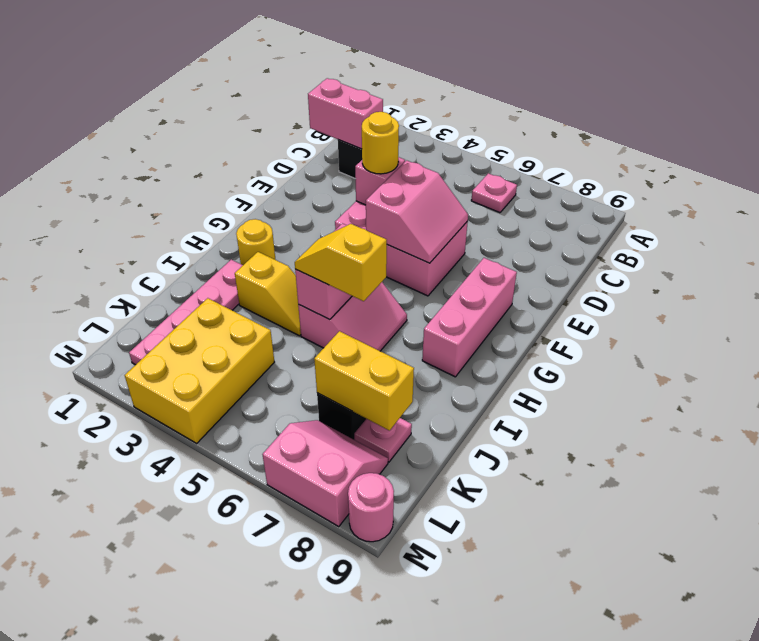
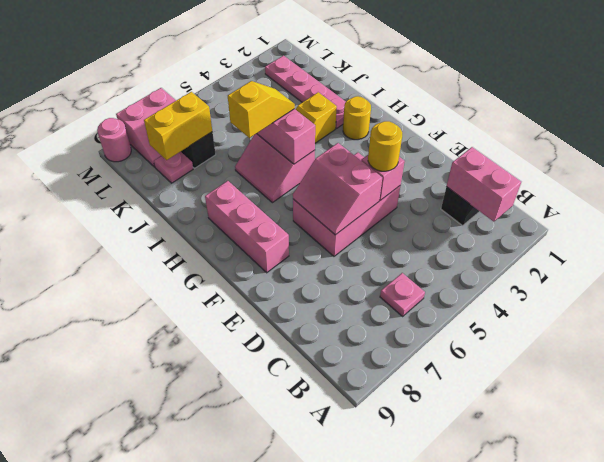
pink 1x2 brick [308,78,383,149] -> pink 1x2 brick turned to [446,147,521,222]
yellow 2x3 brick [125,298,274,443] -> none

